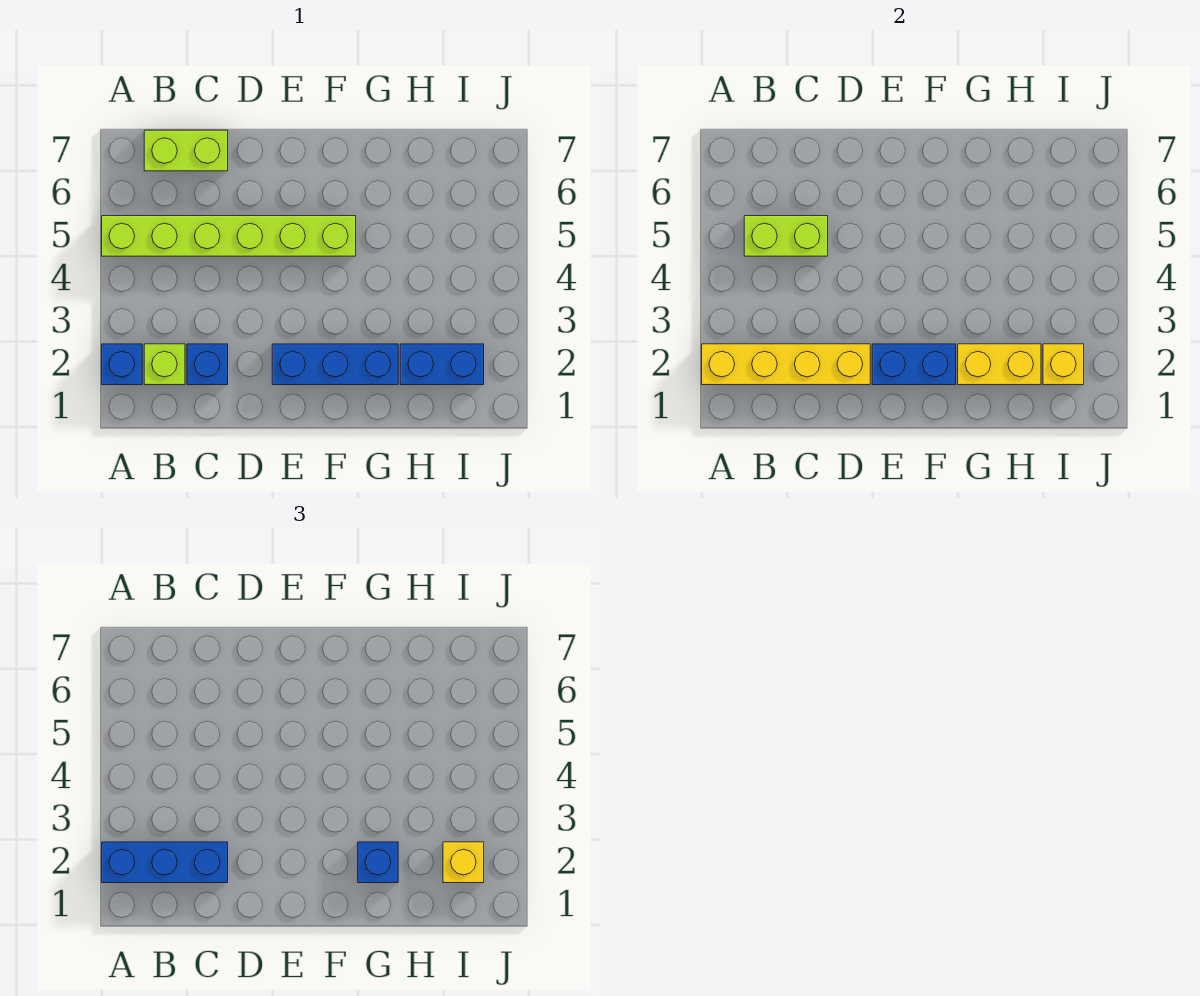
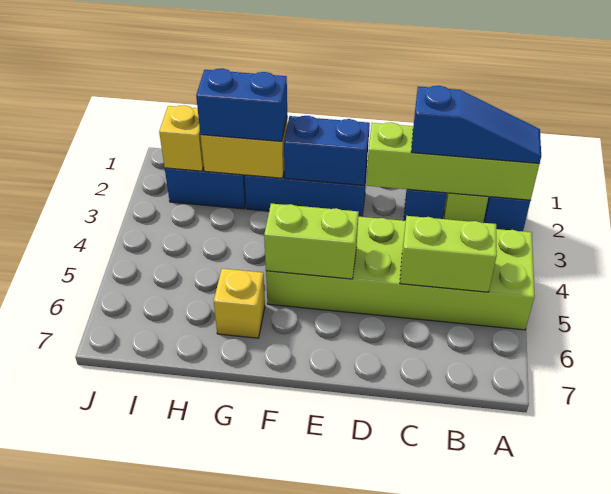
yellow 1x4 brick [702,344,870,385] -> lime 1x4 brick [366,122,539,200]
blue 1x3 brick [102,842,228,883] -> blue 1x3 slope [411,86,541,163]
lime 1x6 brick [102,216,356,256] -> lime 2x6 brick [266,217,535,330]
lime 1x2 brick [144,130,228,171] -> lime 1x2 brick moved to [264,204,359,279]
blue 1x1 brick [358,842,398,883] -> blue 1x2 brick [196,68,287,141]
yellow 1x1 brick [443,842,484,883] -> yellow 1x1 brick moved to [214,269,265,338]

